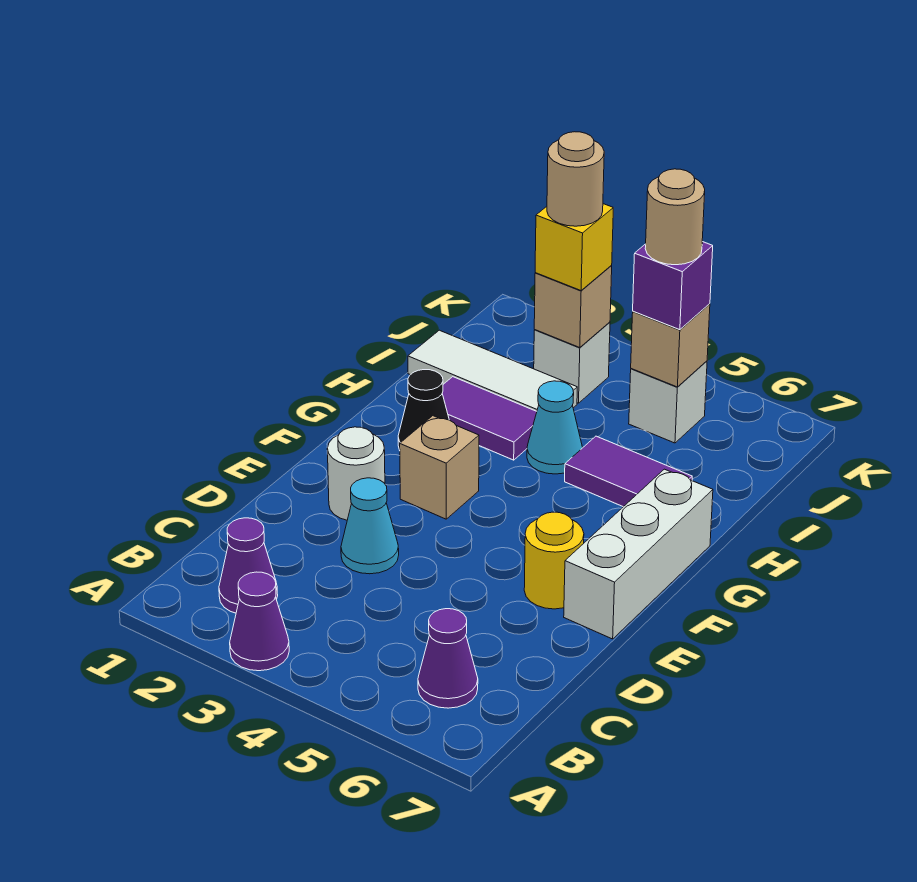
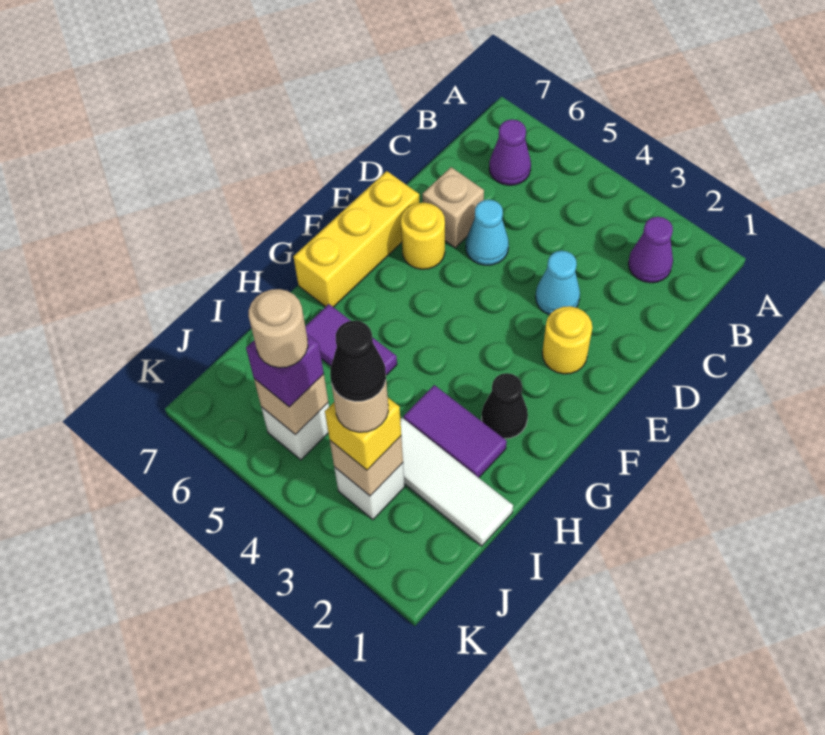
purple 1x1 cone [230,572,289,671] -> none
white 1x1 round brick [327,427,385,520] -> yellow 1x1 round brick [542,306,592,374]
white 1x3 brick [564,469,713,639] -> yellow 1x3 brick [293,171,419,307]
tan 1x1 brick [400,416,479,519] -> tan 1x1 brick moved to [422,167,484,248]
cyan 1x1 cone [527,381,583,474] -> cyan 1x1 cone moved to [466,200,509,265]
none -> black 1x1 cone [330,321,386,402]

